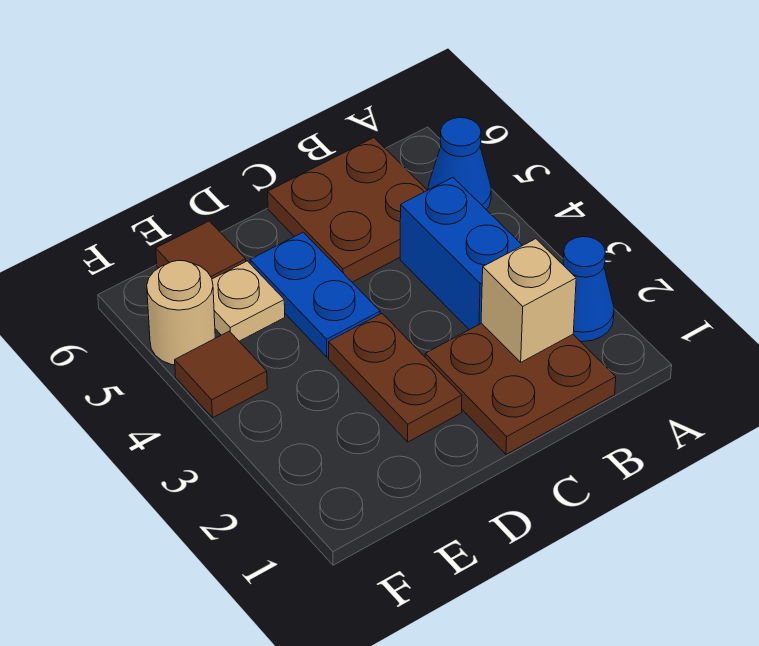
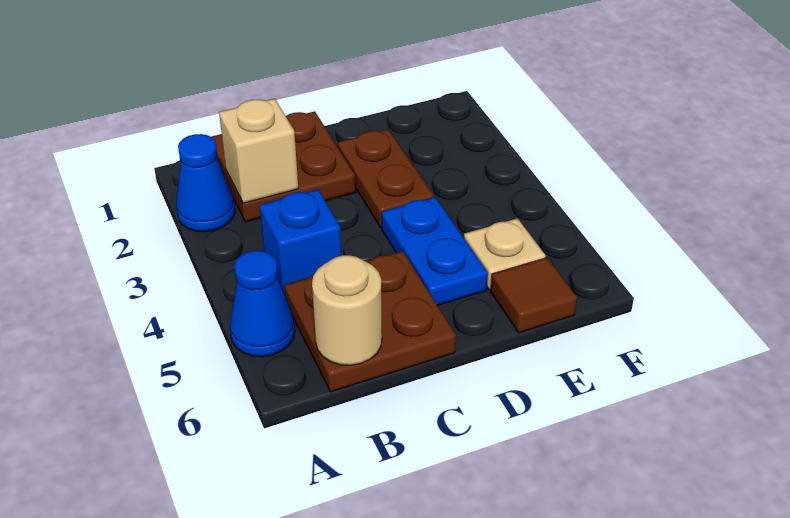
blue 1x2 brick [400,178,522,330] -> blue 1x1 brick [260,190,342,295]
brown 1x1 tile [175,331,267,418] -> none
tan 1x1 round brick [147,261,215,365] -> tan 1x1 round brick moved to [312,255,382,365]

